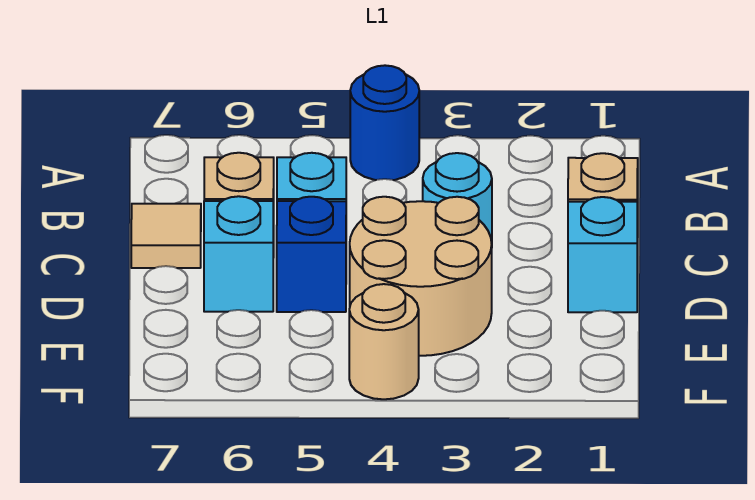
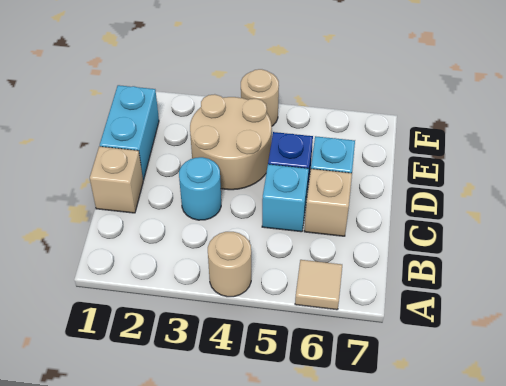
blue 1x1 round brick [350,65,419,180] -> tan 1x1 round brick [208,232,251,297]
tan 1x1 tile [131,204,201,268] -> tan 1x1 tile moved to [295,260,342,310]
cyan 1x1 brick [568,197,637,312] -> cyan 1x2 brick [100,85,159,180]

